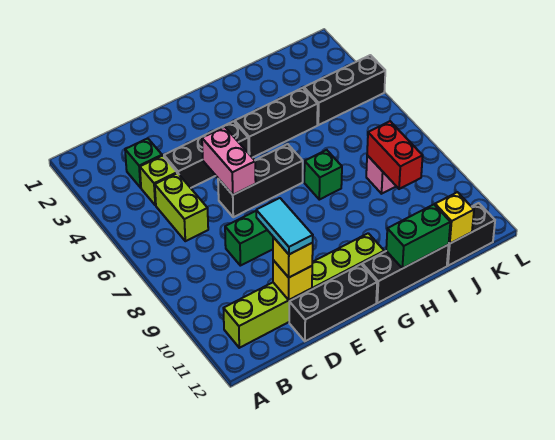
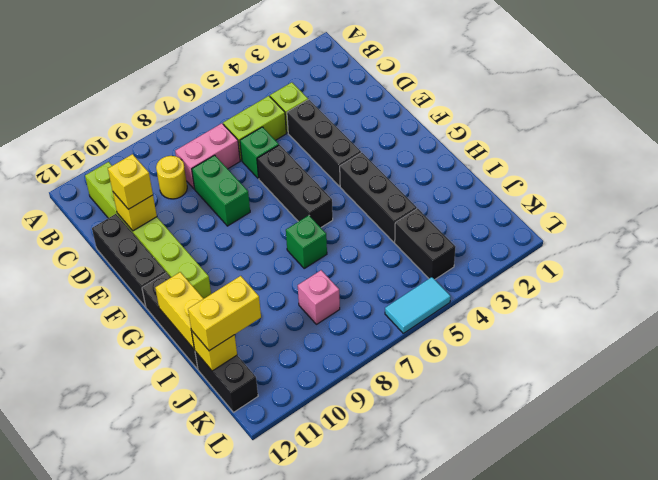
green 1x1 brick [125,138,162,188] -> green 1x1 brick moved to [240,127,279,179]
none -> yellow 1x1 round brick [156,156,187,199]
cyan 1x2 tile [256,198,313,254] -> cyan 1x2 tile moved to [385,277,451,333]
pink 1x2 brick [202,127,256,195] -> pink 1x2 brick moved to [175,123,240,189]
green 1x2 brick [386,205,450,269] -> yellow 1x2 brick [155,272,203,349]
black 1x3 brick [304,55,385,125] -> black 1x2 brick [395,208,455,279]
red 1x2 brick [367,121,423,189] -> none
none -> yellow 1x2 brick [188,276,261,351]

